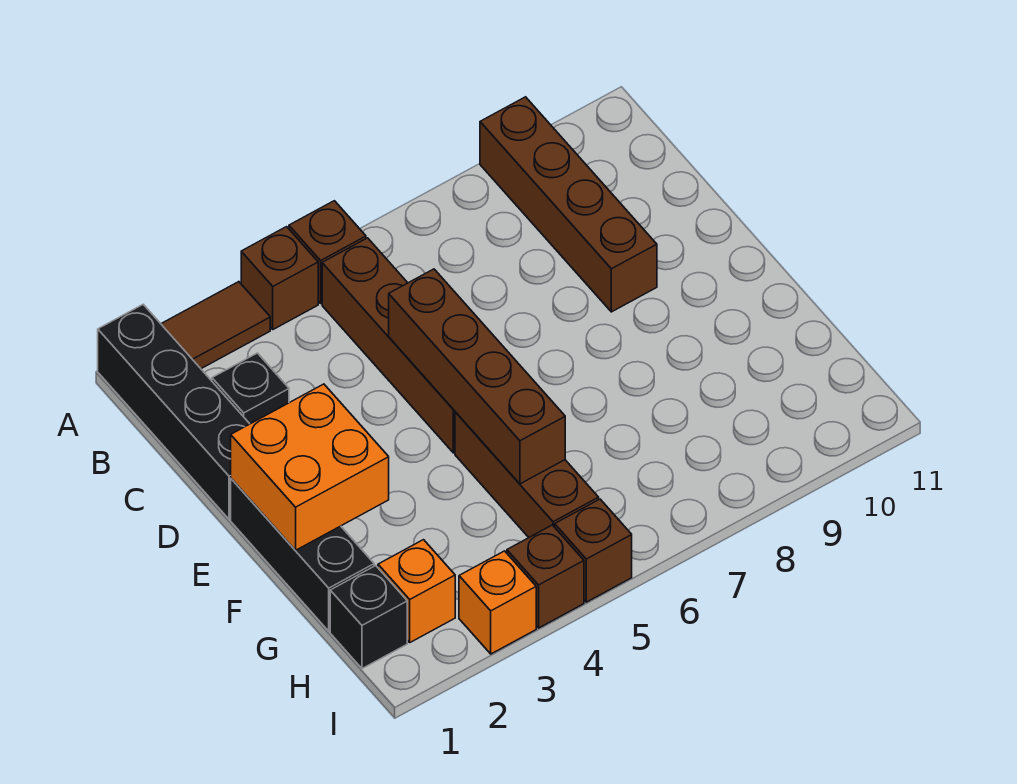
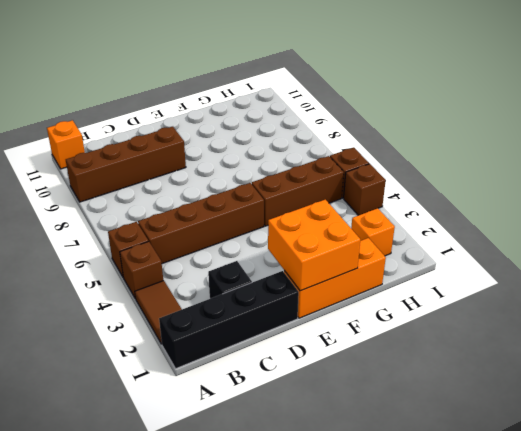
brown 1x4 brick [389,269,565,484] -> none
black 1x3 brick [231,479,374,631] -> orange 1x3 brick [284,238,386,318]
black 1x1 brick [330,566,407,669] -> none
orange 1x1 brick [459,551,536,654] -> orange 1x1 brick moved to [47,120,85,169]

